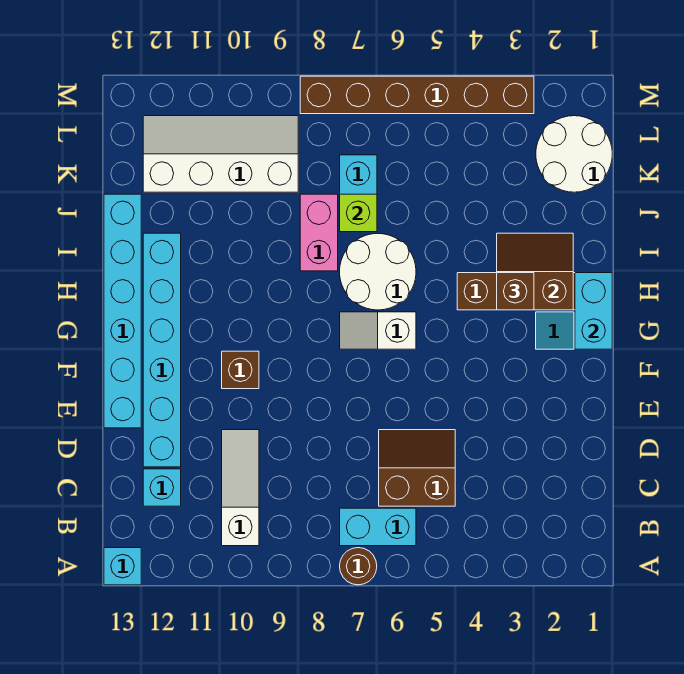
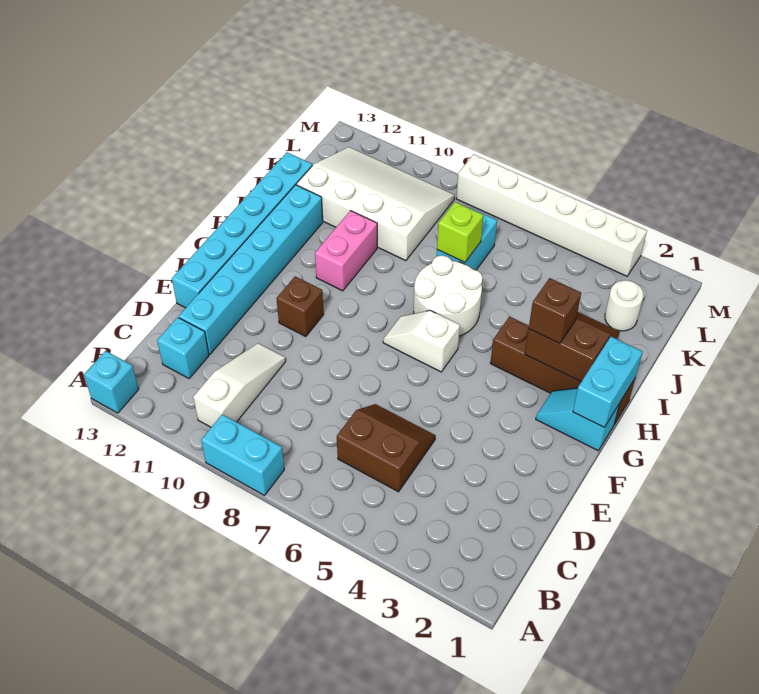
brown 1x1 round brick [340,548,377,585] -> none
cyan 1x2 brick [340,508,416,546] -> cyan 1x2 brick moved to [201,414,284,495]
pink 1x2 brick [300,194,338,271] -> pink 1x2 brick moved to [315,211,377,291]
white 2x2 round brick [536,116,612,192] -> white 1x1 round brick [605,280,643,331]
white 2x4 slope [143,116,298,192] -> white 3x4 slope [296,147,455,261]
brown 1x6 brick [300,76,534,114] -> white 1x6 brick [456,154,647,276]

